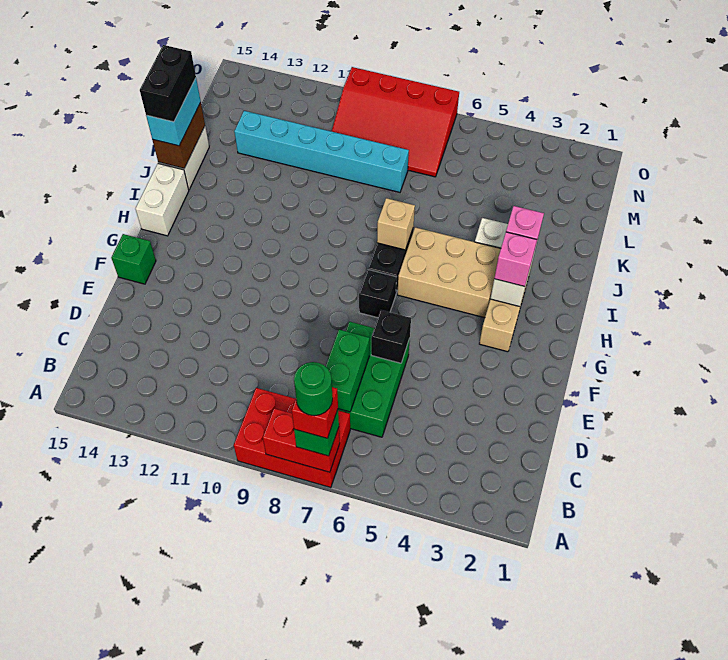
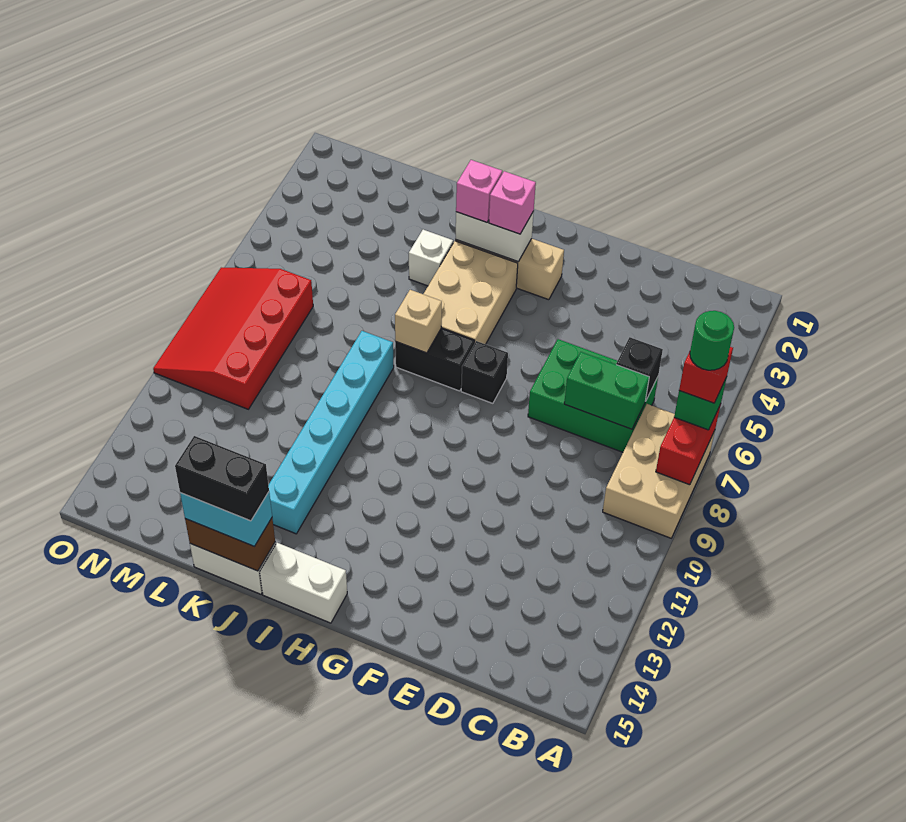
red 2x3 brick [234,388,350,488] -> tan 2x3 brick [603,404,715,538]
black 1x1 brick [371,310,411,363] -> black 1x1 brick moved to [616,337,663,400]
green 1x1 brick [111,234,156,284] -> none
cyan 1x6 brick [234,111,409,192] -> cyan 1x6 brick moved to [269,331,394,534]
red 3x4 slope [332,67,459,177] -> red 3x4 slope turned to [153,268,313,409]

